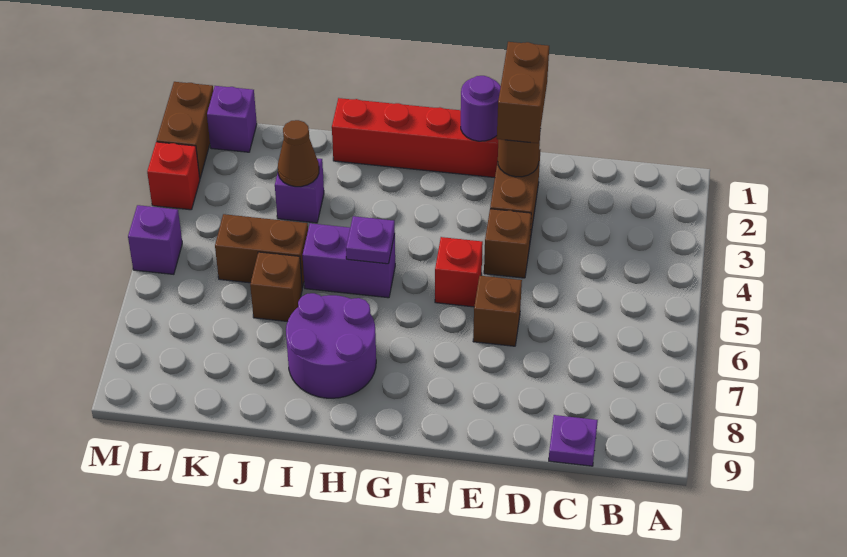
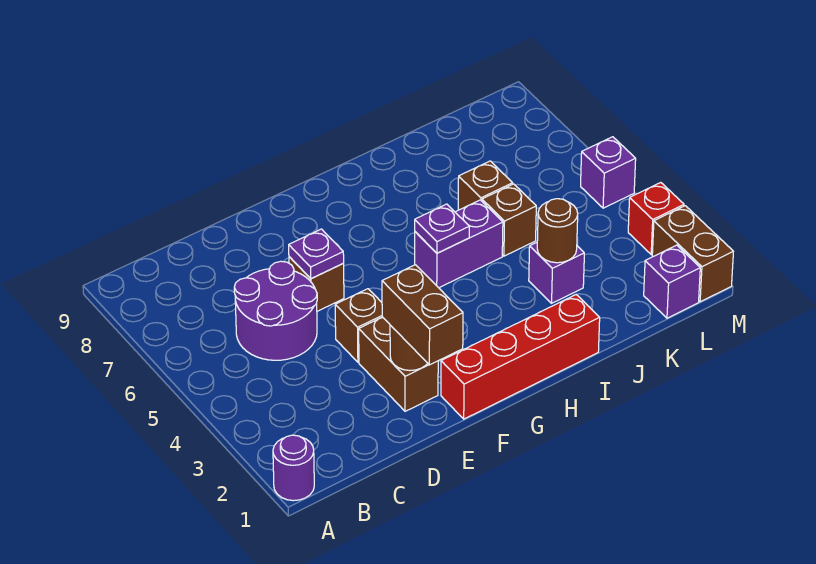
purple 1x1 plate [549,415,598,466] -> purple 1x1 plate moved to [289,229,344,279]
purple 1x1 round brick [461,76,501,141] -> purple 1x1 round brick moved to [273,435,314,501]
red 1x1 brick [435,237,483,307] -> none
purple 2x2 round brick [286,293,376,398] -> purple 2x2 round brick moved to [234,261,317,360]
brown 1x1 cone [278,120,319,187] -> brown 1x1 round brick [537,199,578,263]
brown 1x2 brick [215,214,308,288] -> brown 1x1 brick [482,184,536,256]

